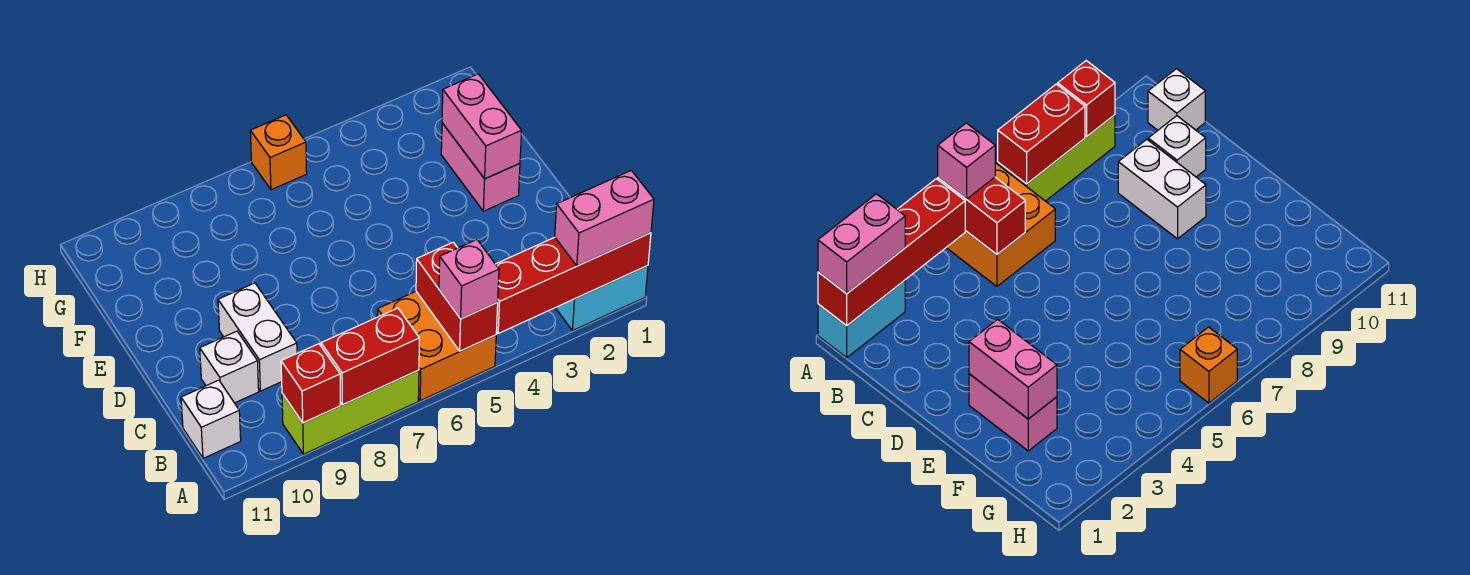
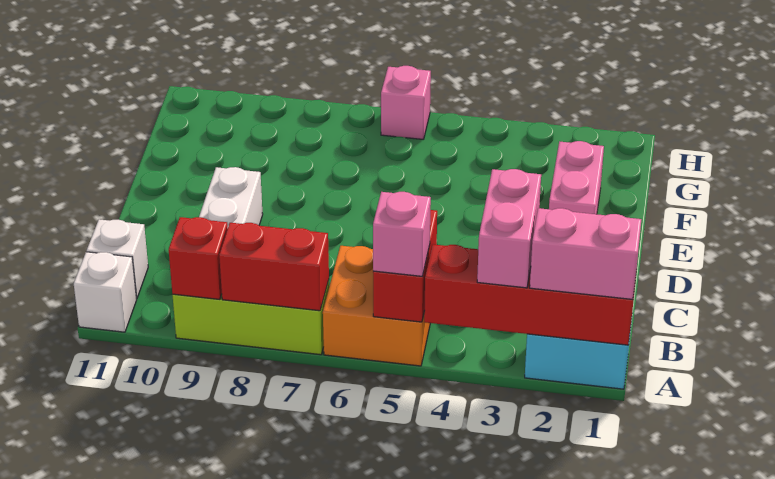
white 1x1 brick [200,331,259,403] -> white 1x1 brick moved to [74,252,137,332]
pink 1x2 brick [442,74,522,179] -> pink 1x2 brick moved to [477,169,541,288]
orange 1x1 brick [250,115,307,190] -> pink 1x1 brick [381,66,431,139]

